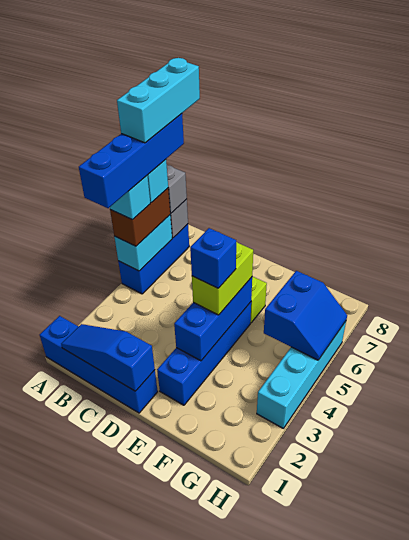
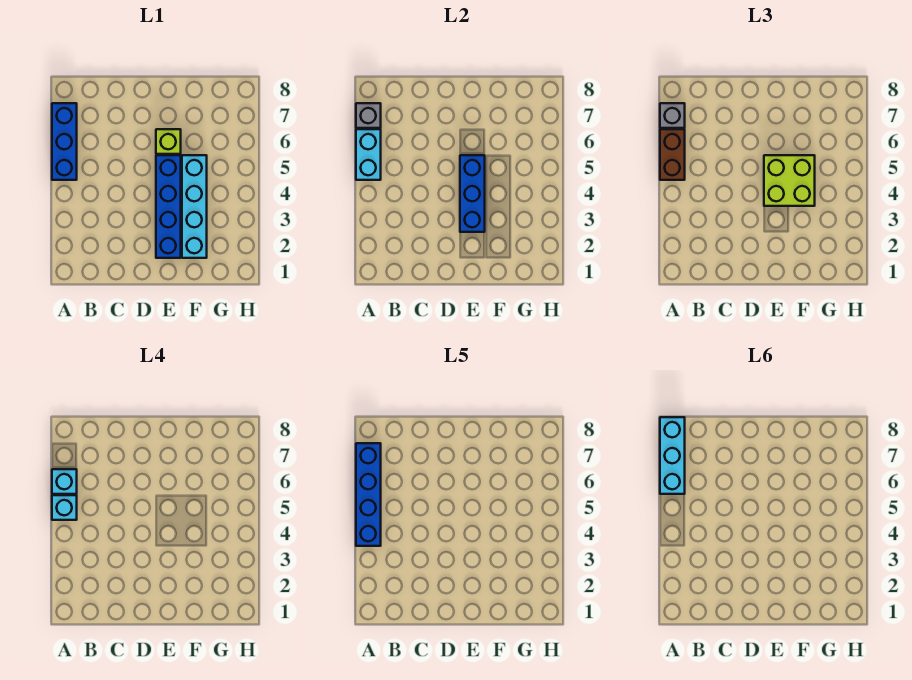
blue 1x4 brick [40,316,158,413] -> none
blue 1x3 slope [61,324,155,391] -> none
lime 1x2 brick [192,242,253,315] -> lime 2x2 brick [764,155,815,206]
blue 1x1 brick [190,228,236,288] -> none
blue 2x2 slope [264,271,347,360] -> none
cyan 1x4 brick [257,321,346,428] -> cyan 1x4 brick moved to [182,155,207,258]

